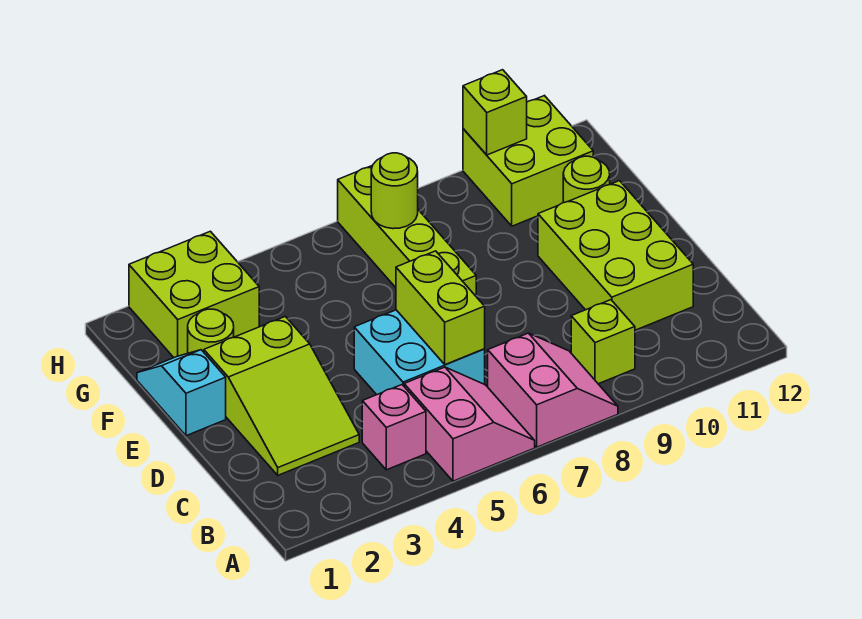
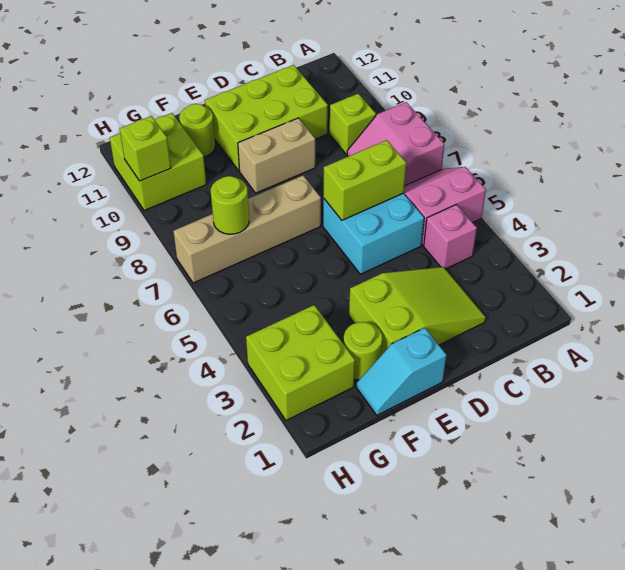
pink 2x2 slope [488,333,618,447] -> pink 2x2 slope turned to [347,102,444,186]
none -> tan 1x2 brick [238,118,315,193]
lime 1x4 brick [338,166,476,296] -> tan 1x4 brick [173,176,321,283]

